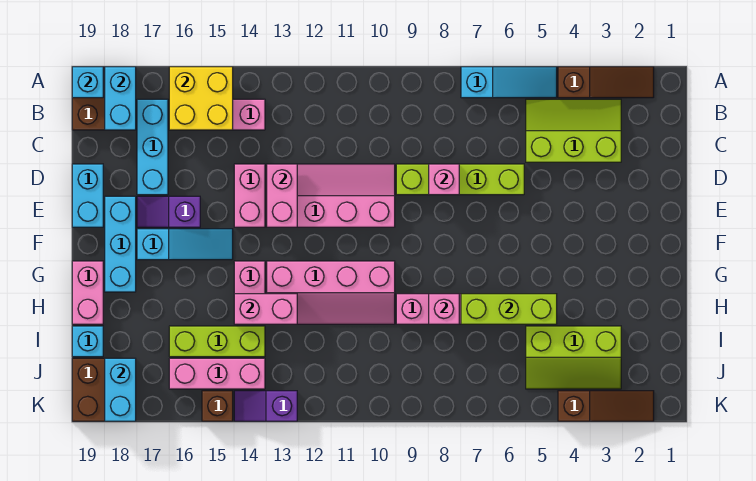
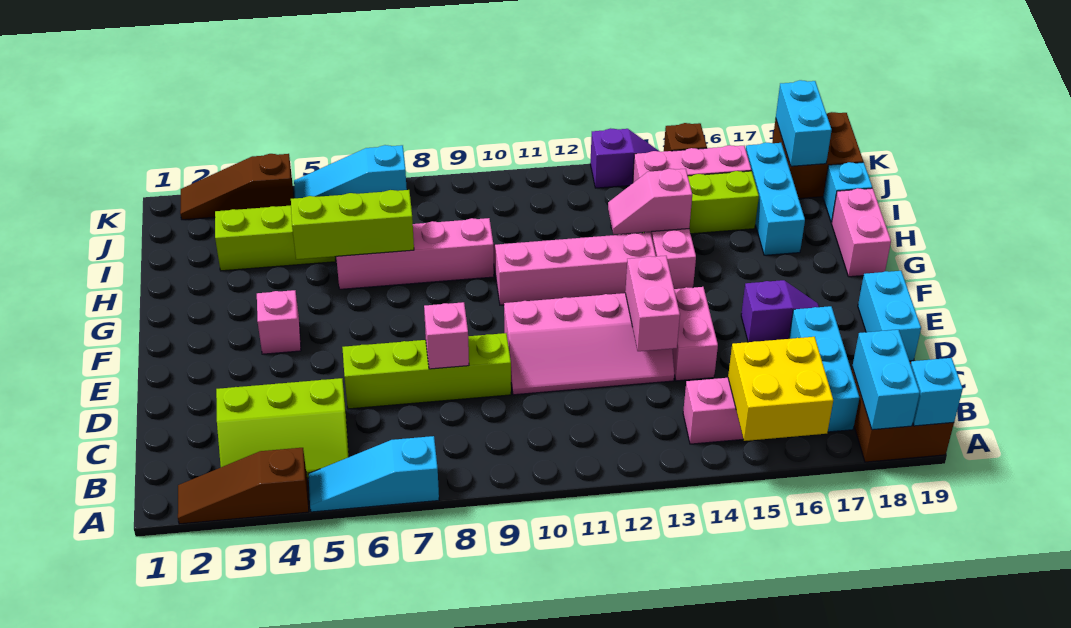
cyan 1x3 brick [105,196,136,292] -> cyan 1x3 brick moved to [746,143,805,255]
cyan 1x3 slope [137,229,233,260] -> cyan 1x3 slope moved to [294,145,407,198]
pink 1x1 brick [429,294,459,324] -> pink 1x1 brick moved to [257,290,301,354]
pink 1x2 brick [234,294,297,324] -> pink 1x2 slope [608,169,692,234]

